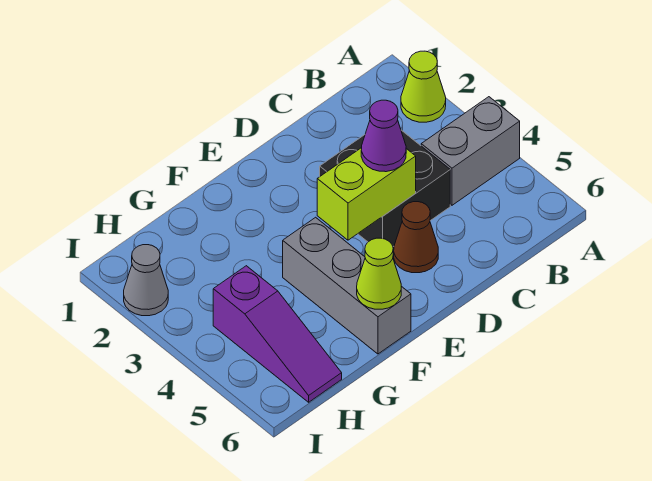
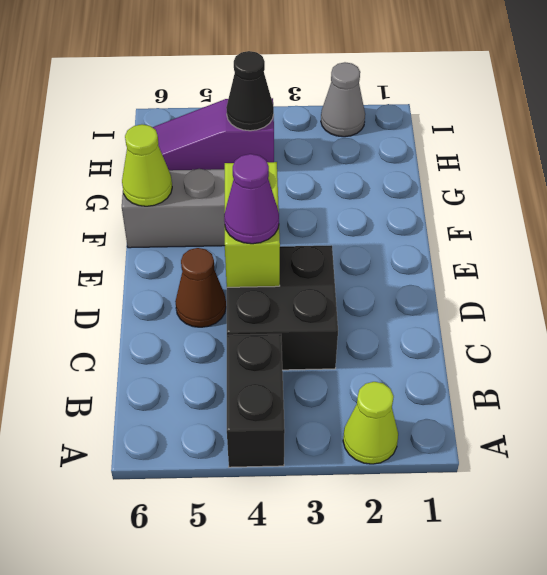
grey 1x2 brick [421,97,520,205] -> black 1x2 brick [227,334,285,467]
none -> black 1x1 cone [226,51,274,131]

